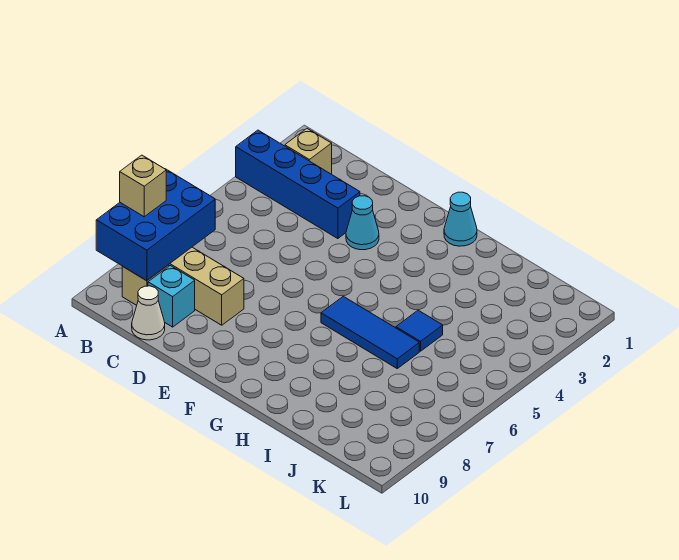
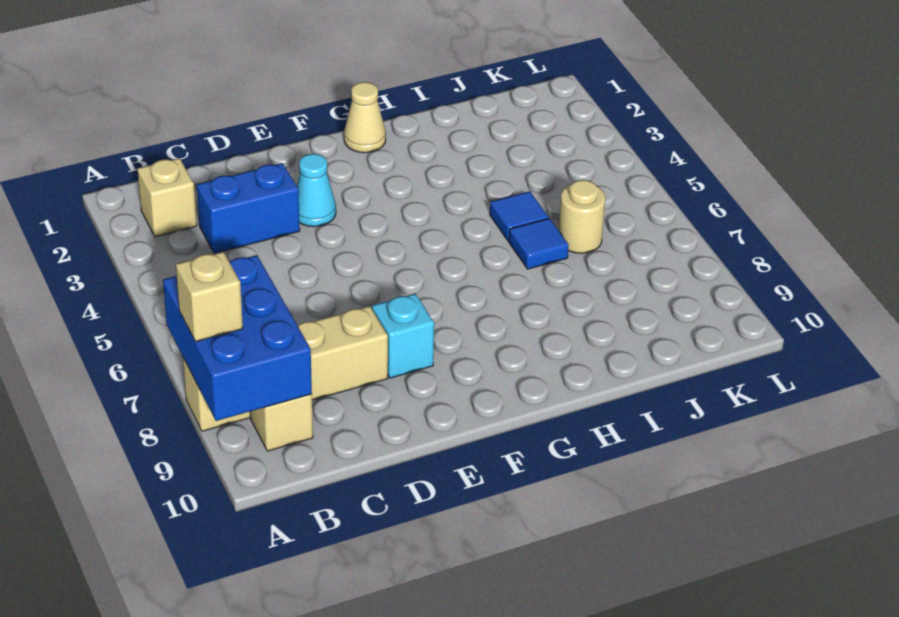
blue 1x4 brick [236,130,360,239] -> blue 1x2 brick [197,163,300,254]
cyan 1x1 brick [148,266,195,327] -> cyan 1x1 brick moved to [372,294,434,378]
white 1x1 cone [132,286,165,340] -> none
cyan 1x1 cone [444,192,477,246] -> tan 1x1 cone [344,82,386,153]
blue 1x3 tile [321,296,419,368] -> blue 1x1 tile [509,218,569,269]
none -> tan 1x1 round brick [559,180,605,253]

